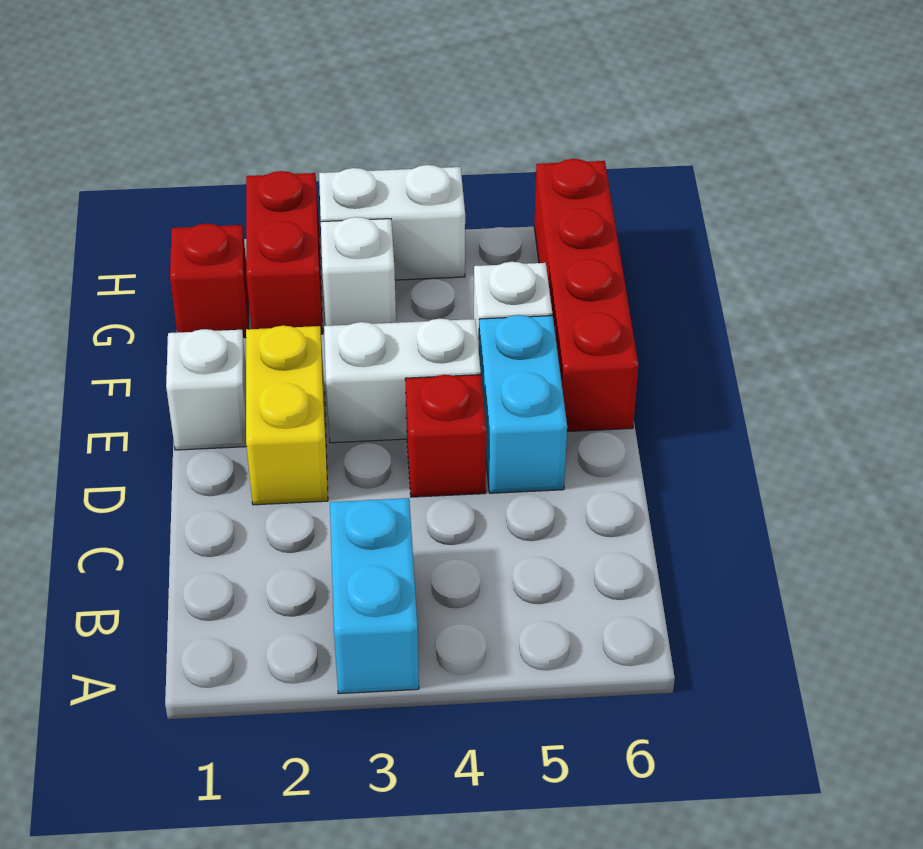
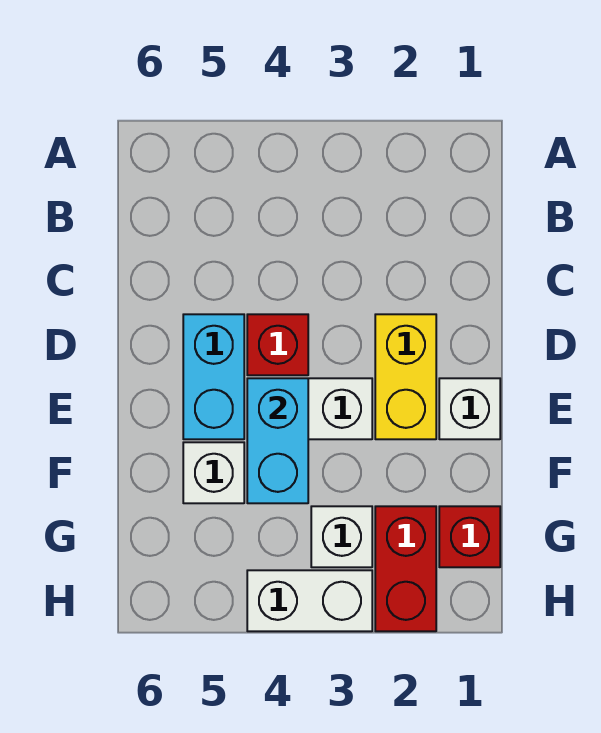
cyan 1x2 brick [330,498,419,694] -> cyan 1x2 brick moved to [247,378,308,503]
red 1x4 brick [534,159,638,432] -> none

